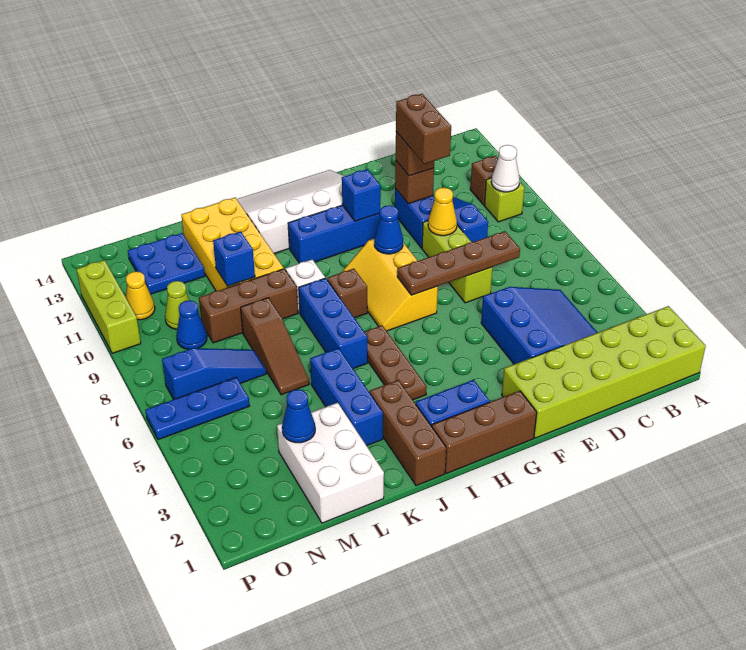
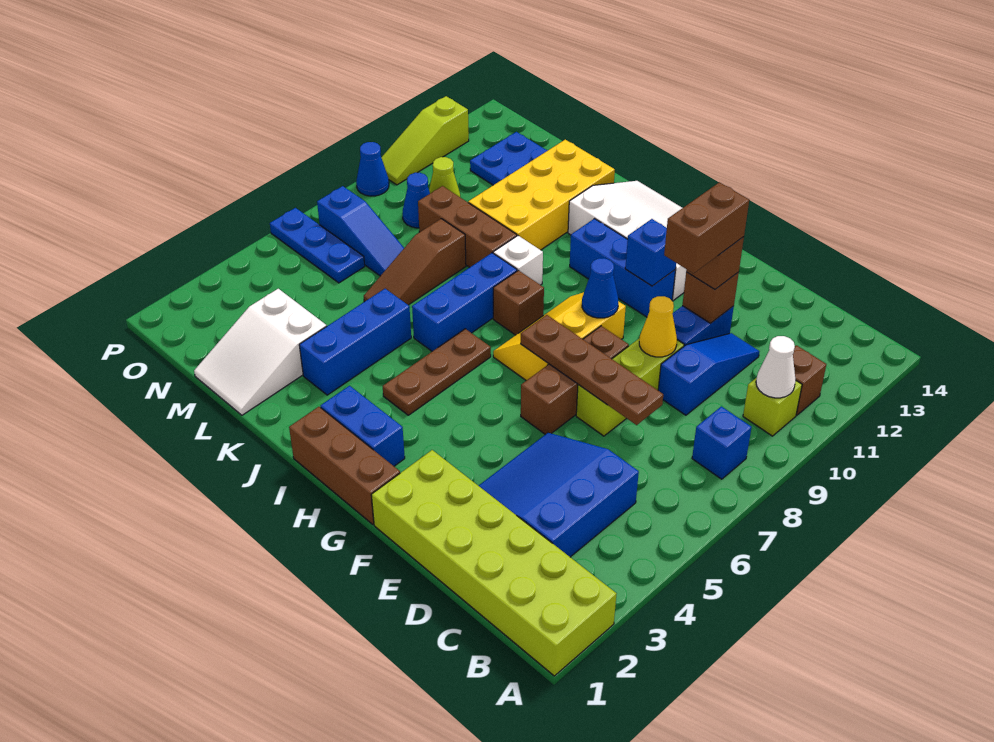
blue 3x3 slope [481,287,598,364] -> blue 3x3 slope turned to [479,433,639,557]
brown 1x3 brick [370,380,446,486] -> brown 1x3 brick moved to [521,326,629,434]
white 2x3 brick [277,403,384,523] -> white 2x3 slope [194,289,327,415]
blue 1x1 brick [213,231,255,286] -> blue 1x1 brick moved to [692,406,752,479]
blue 1x1 cone [282,390,315,443] -> blue 1x1 cone moved to [356,142,389,196]
yellow 1x1 cone [126,271,155,320] -> none
lime 1x3 brick [77,260,141,353] -> lime 1x3 slope [381,96,469,185]

